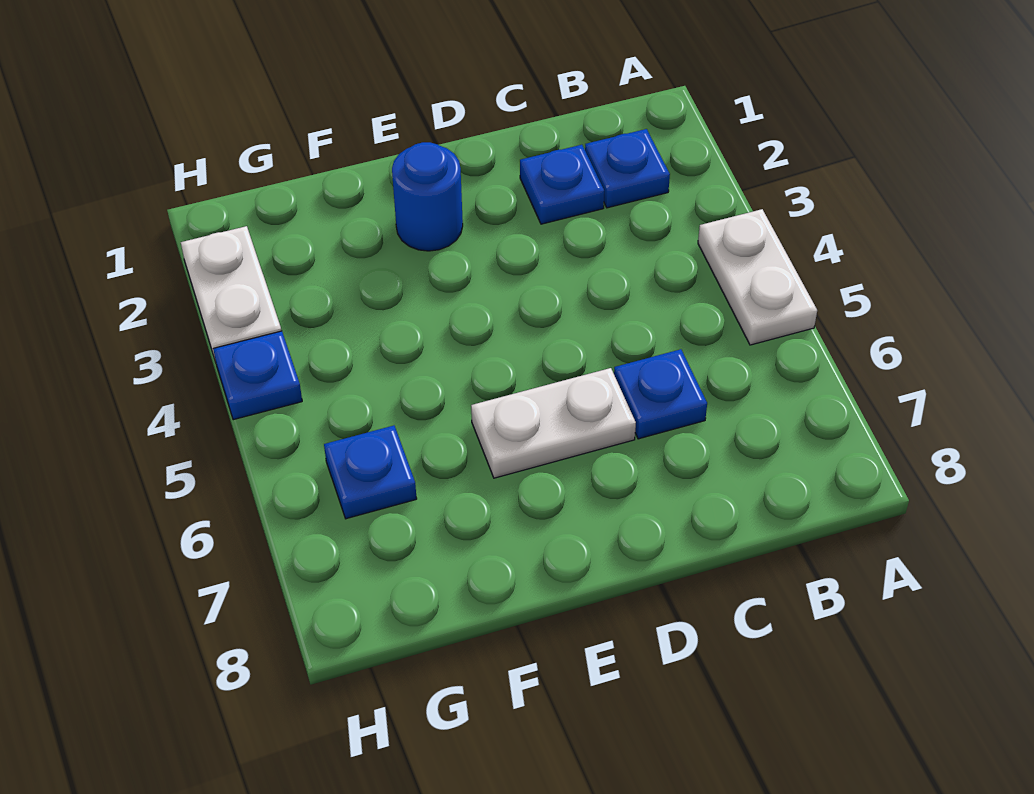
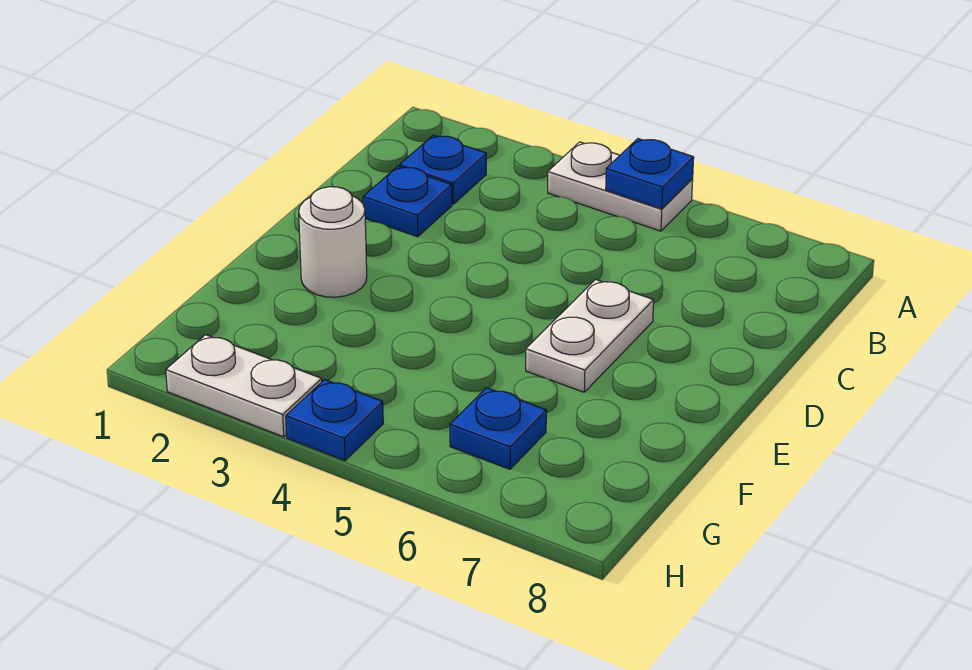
blue 1x1 plate [614,349,707,439] -> blue 1x1 plate moved to [606,139,694,209]
blue 1x1 round brick [392,142,463,251] -> white 1x1 round brick [299,187,367,297]

